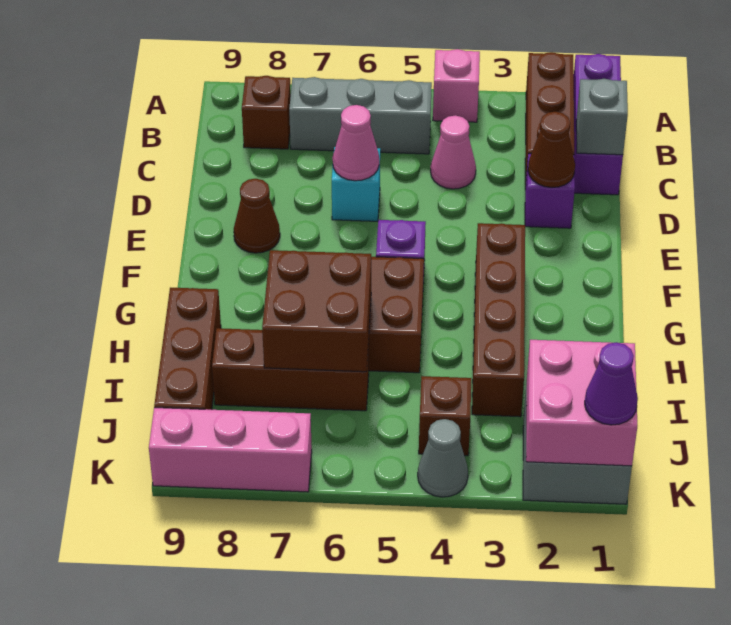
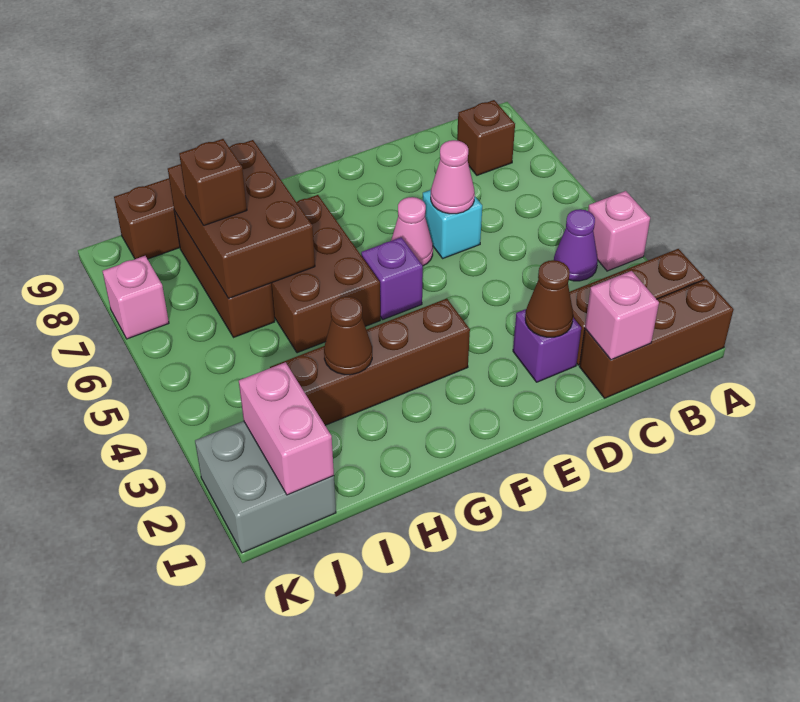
purple 1x3 brick [574,54,623,195] -> brown 1x3 brick [579,279,734,398]
grey 1x3 brick [289,77,432,154] -> none
grey 1x1 brick [576,79,628,155] -> pink 1x1 brick [585,271,659,360]
pink 1x1 cone [431,115,476,189] -> pink 1x1 cone moved to [391,197,433,266]
brown 1x1 cone [234,179,280,253] -> brown 1x1 cone moved to [324,297,372,375]
brown 2x2 brick [262,250,371,372] -> brown 2x3 brick [168,140,315,298]
pink 2x2 brick [526,340,637,466] -> pink 1x2 brick [239,362,334,495]
brown 1x1 brick [419,376,471,456] -> brown 1x1 brick moved to [179,139,247,225]
purple 1x1 cone [585,342,638,425] -> purple 1x1 cone moved to [554,209,598,281]
grey 1x1 cone [418,419,468,497] -> none
pink 1x3 brick [149,407,312,492] -> pink 1x1 brick [103,256,169,339]

